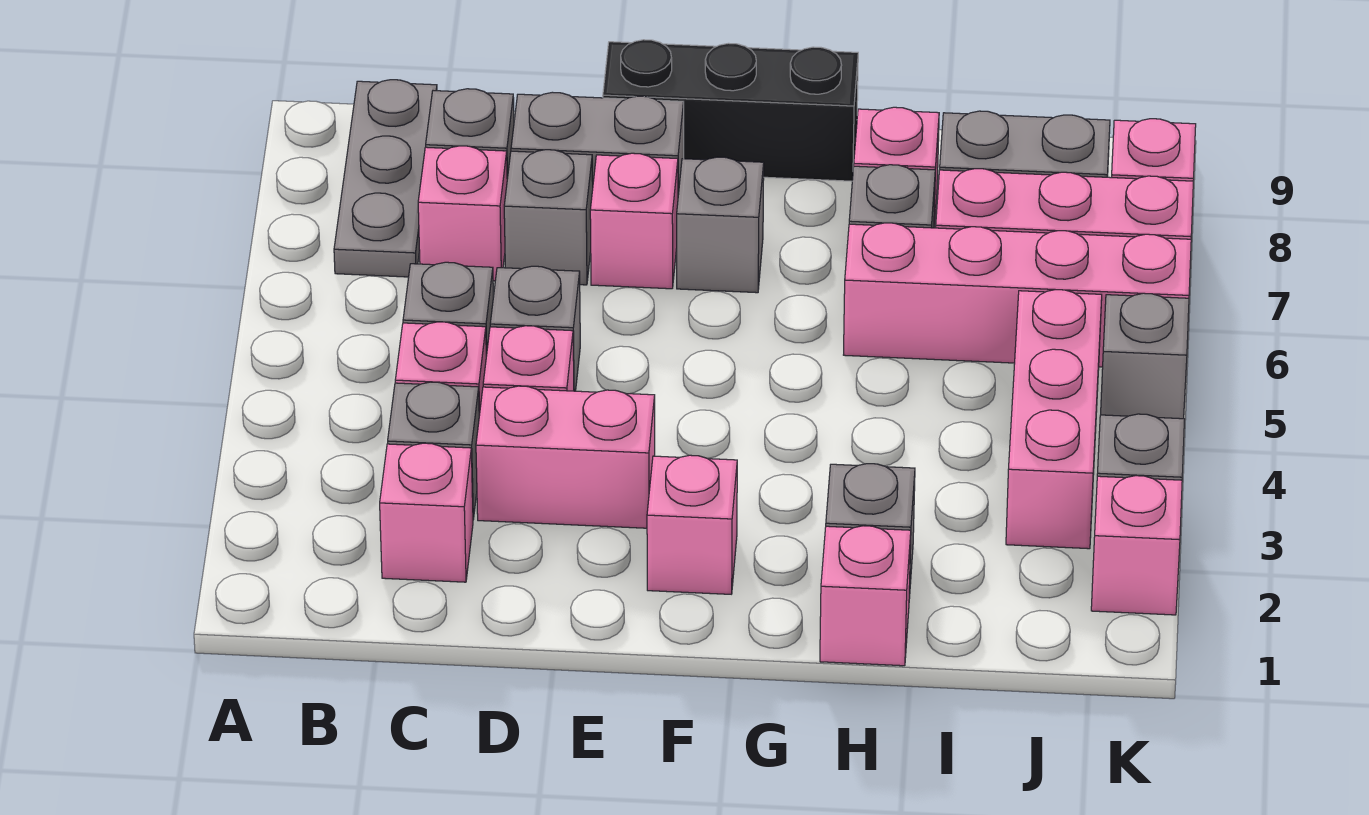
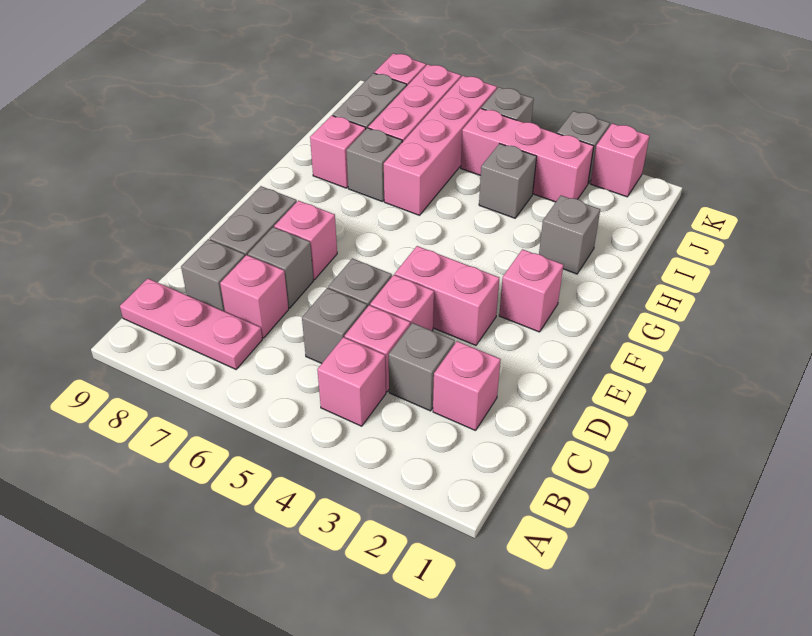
grey 1x3 plate [334,80,437,277] -> pink 1x3 plate [120,279,262,369]
pink 1x2 brick [476,386,655,528] -> pink 1x2 brick turned to [395,246,499,345]
black 1x3 brick [603,40,858,181] -> none
grey 1x1 brick [677,157,764,293] -> grey 1x1 brick moved to [479,144,537,218]
pink 1x1 brick [820,526,911,666] -> pink 1x1 brick moved to [317,337,386,426]

